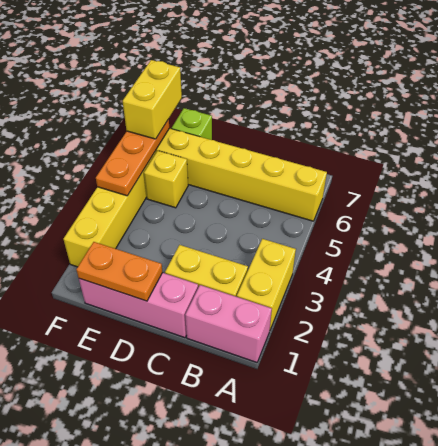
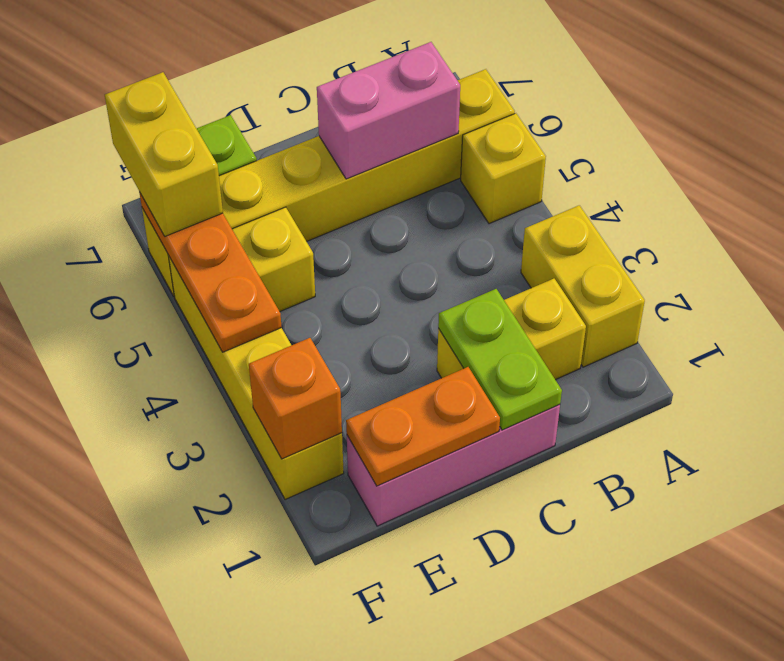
pink 1x2 brick [185,285,272,362] -> pink 1x2 brick moved to [317,42,460,179]
none -> yellow 1x1 brick [461,113,546,224]
none -> lime 1x2 plate [438,289,562,430]
none -> orange 1x1 brick [249,338,342,459]

